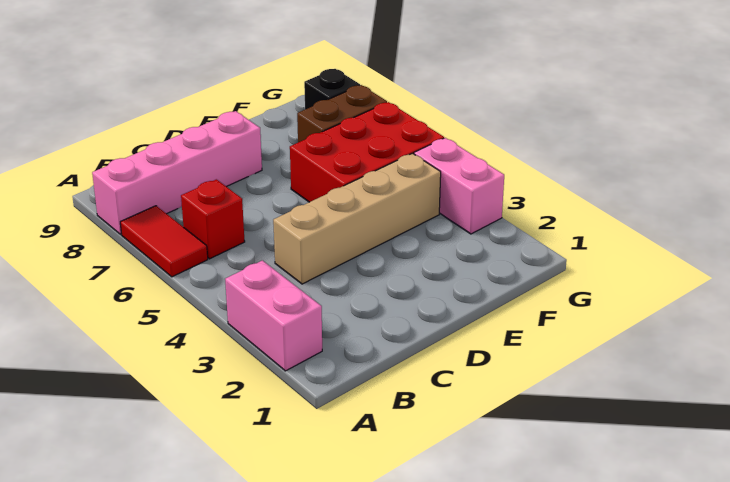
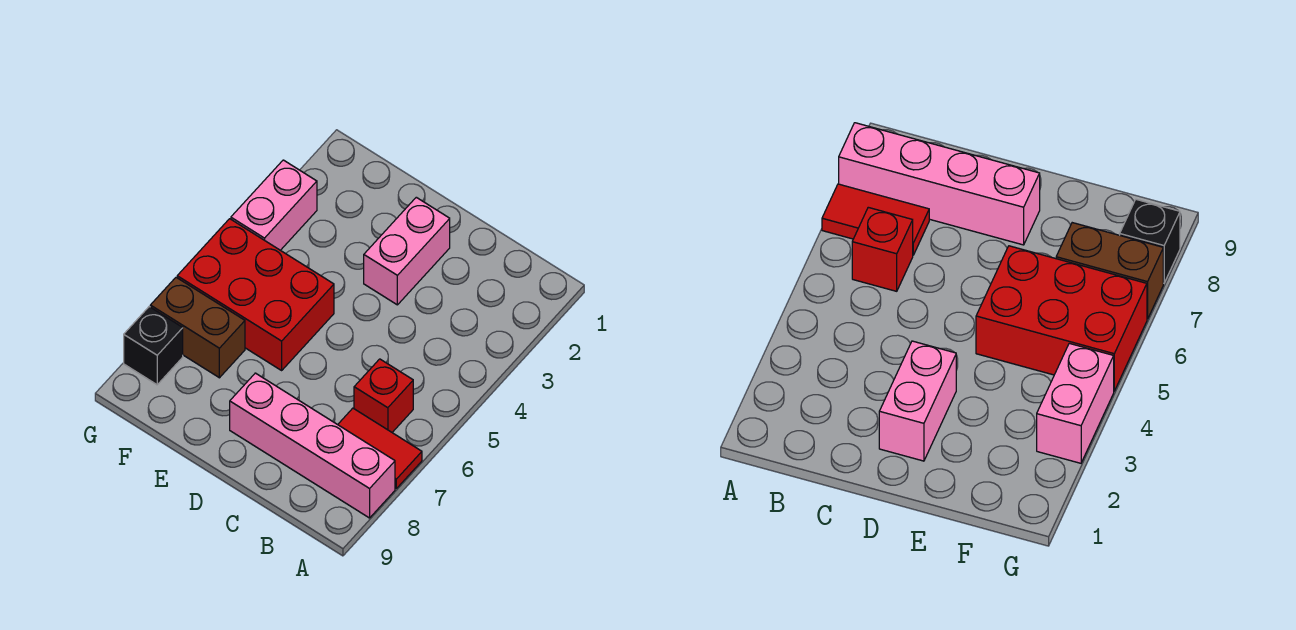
pink 1x2 brick [225,260,322,371] -> pink 1x2 brick moved to [364,197,450,305]
red 1x2 tile [120,206,208,277] -> red 1x2 tile turned to [338,408,422,488]
tan 1x4 brick [273,153,441,284] -> none

